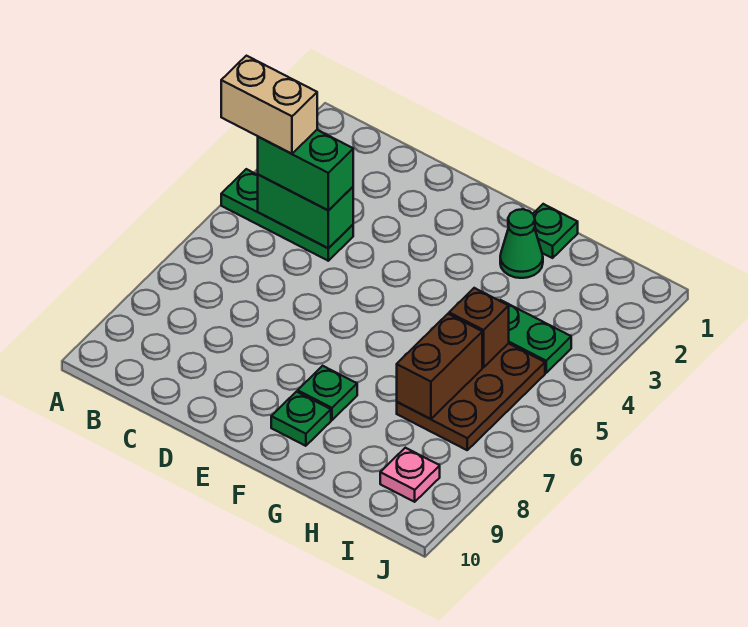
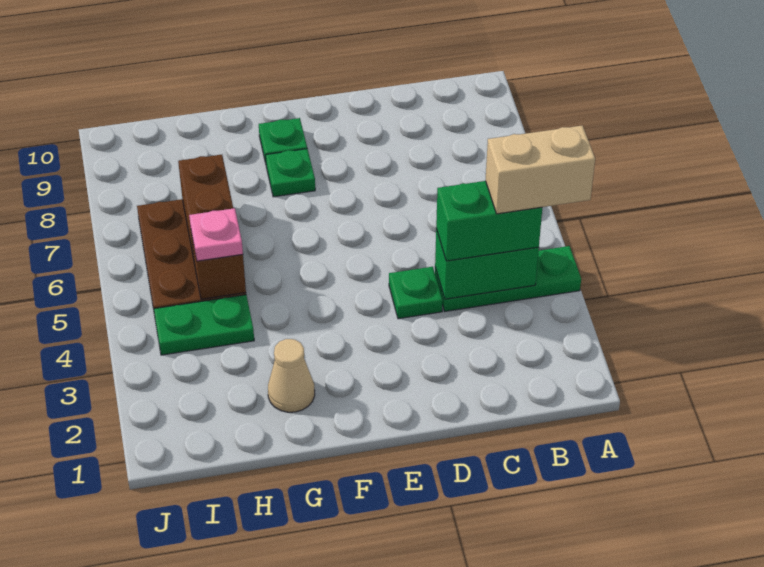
green 1x1 plate [533,204,578,258] -> green 1x1 plate moved to [389,267,443,319]
green 1x1 cone [500,209,543,278] -> tan 1x1 cone [268,339,315,412]
pink 1x1 plate [380,448,440,502] -> pink 1x1 plate moved to [189,208,243,261]

